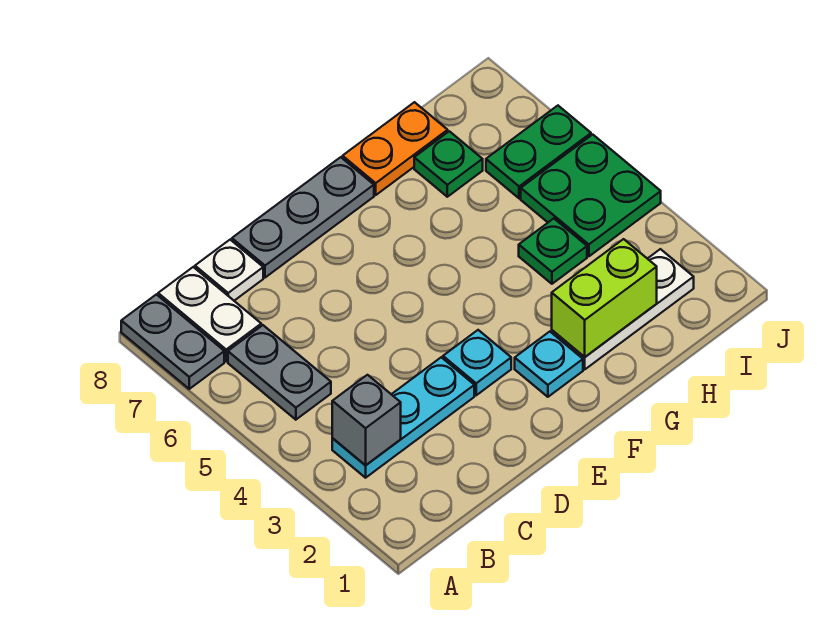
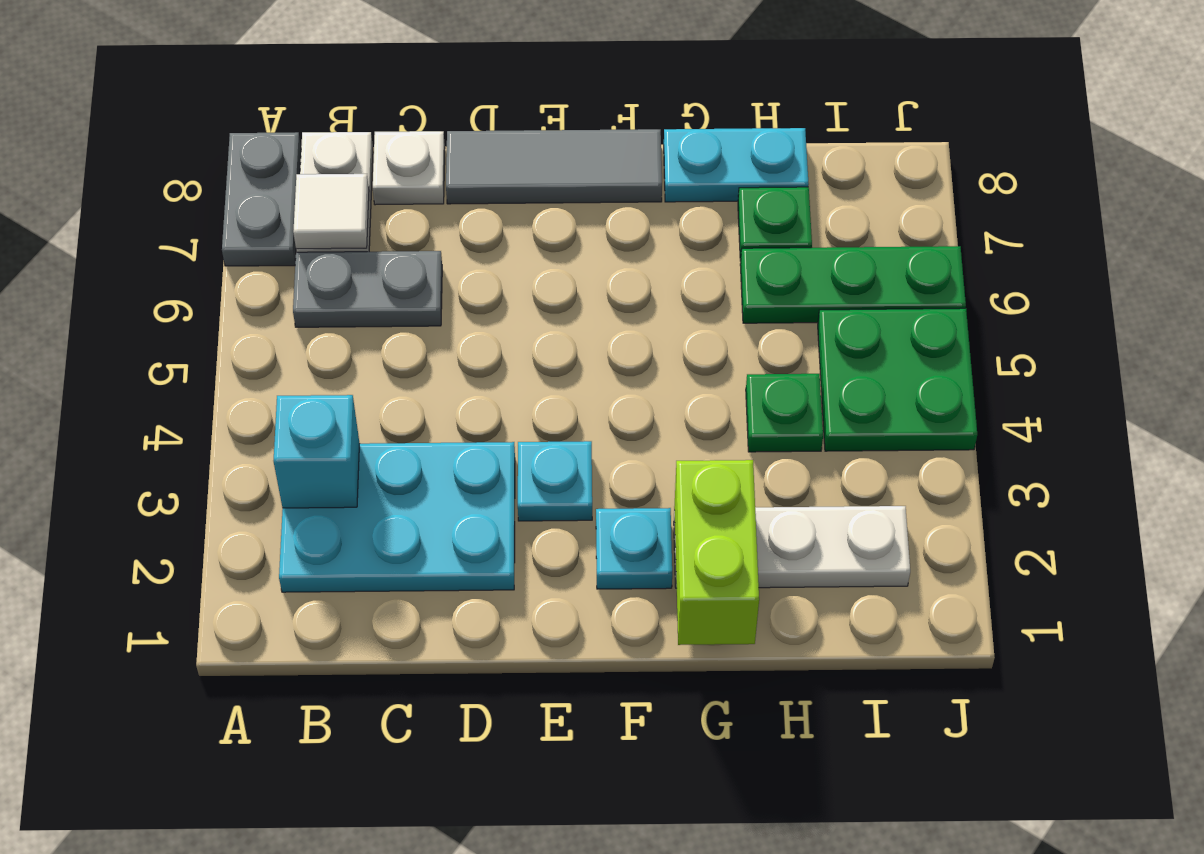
cyan 1x3 plate [332,357,474,478] -> cyan 2x3 plate [279,442,515,592]
grey 1x1 brick [332,375,401,465] -> cyan 1x1 brick [273,395,360,508]
grey 1x2 plate [228,325,331,420] -> grey 1x2 plate turned to [293,251,442,327]
none -> white 1x1 tile [293,174,369,249]
grey 1x3 plate [232,157,374,278] -> grey 1x3 tile [446,129,662,204]
lime 1x2 brick [552,239,657,357] -> lime 1x2 brick turned to [674,460,759,645]
orange 1x2 plate [343,102,448,195] -> cyan 1x2 plate [664,128,809,202]
green 1x2 plate [486,106,591,198] -> green 1x3 plate [740,246,966,323]

